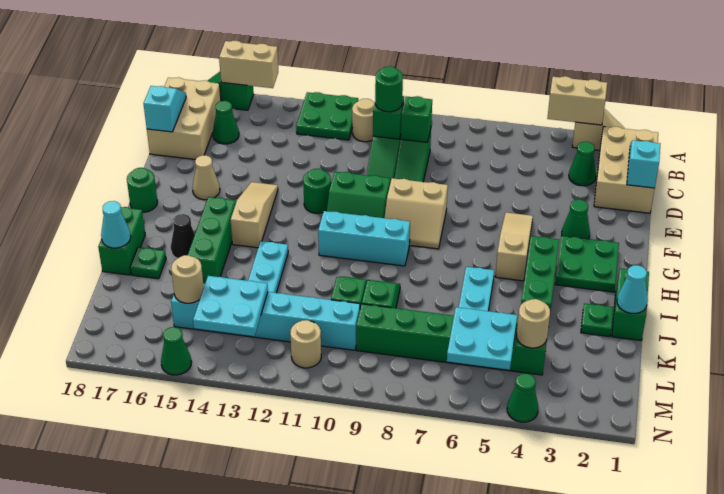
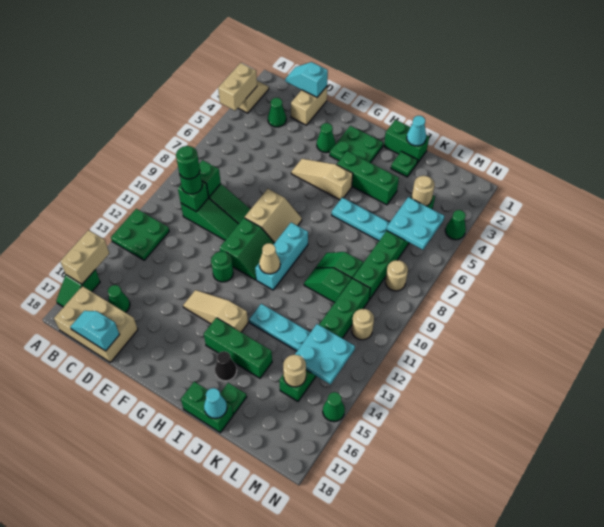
tan 2x3 brick [594,126,658,213] -> tan 1x2 brick [291,87,327,125]
tan 1x1 round brick [352,99,375,142] -> tan 1x1 round brick moved to [385,260,408,291]
tan 1x1 cone [192,155,220,200] -> tan 1x1 cone moved to [259,243,280,274]
green 1x1 round brick [127,168,158,212] -> green 1x1 round brick moved to [176,146,200,179]
cyan 1x6 brick [171,284,360,350] -> green 1x6 brick [279,278,370,401]

